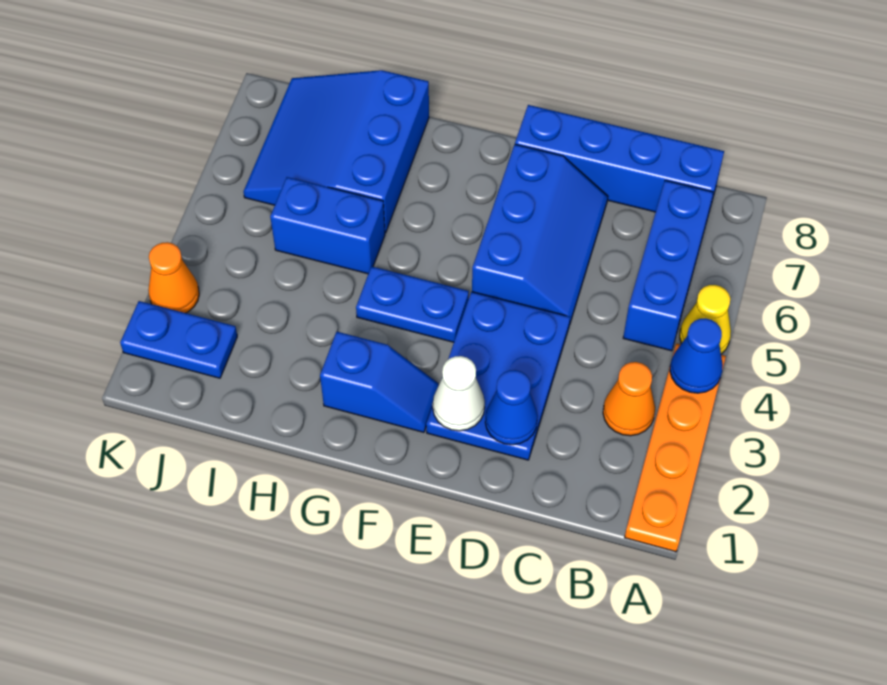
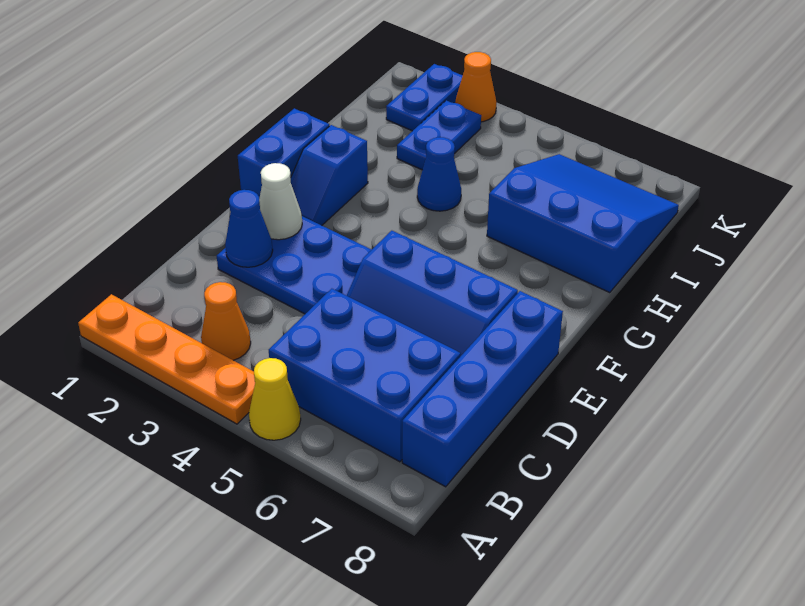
blue 1x1 cone [670,318,723,393] -> blue 1x1 cone moved to [417,137,461,211]
blue 1x3 brick [623,180,713,351] -> blue 2x3 brick [269,289,461,462]
blue 1x2 plate [356,266,469,342] -> blue 1x2 plate moved to [397,100,481,170]
blue 1x2 brick [270,177,385,274] -> blue 1x2 brick moved to [238,108,329,198]

